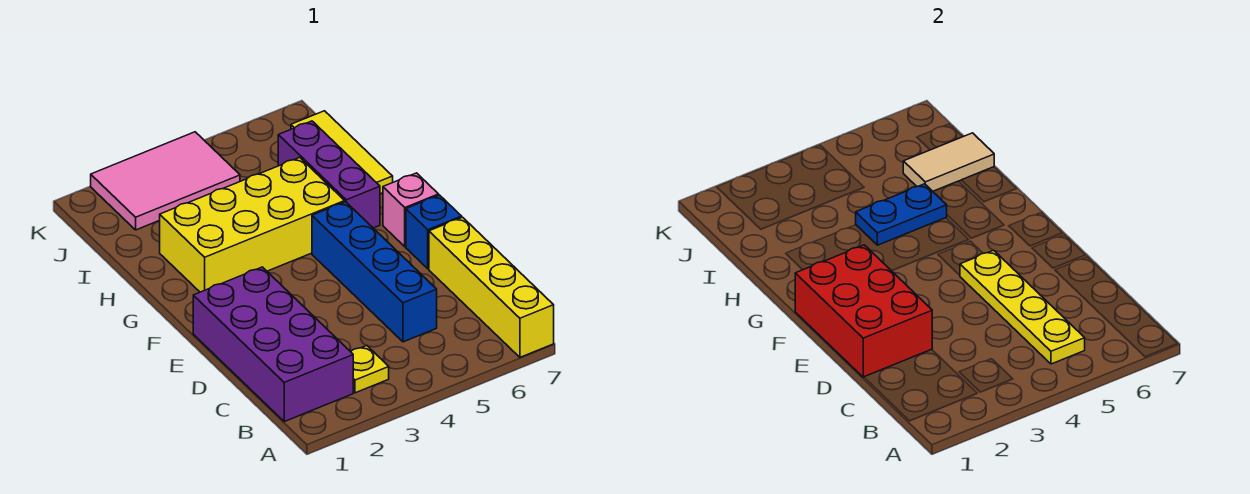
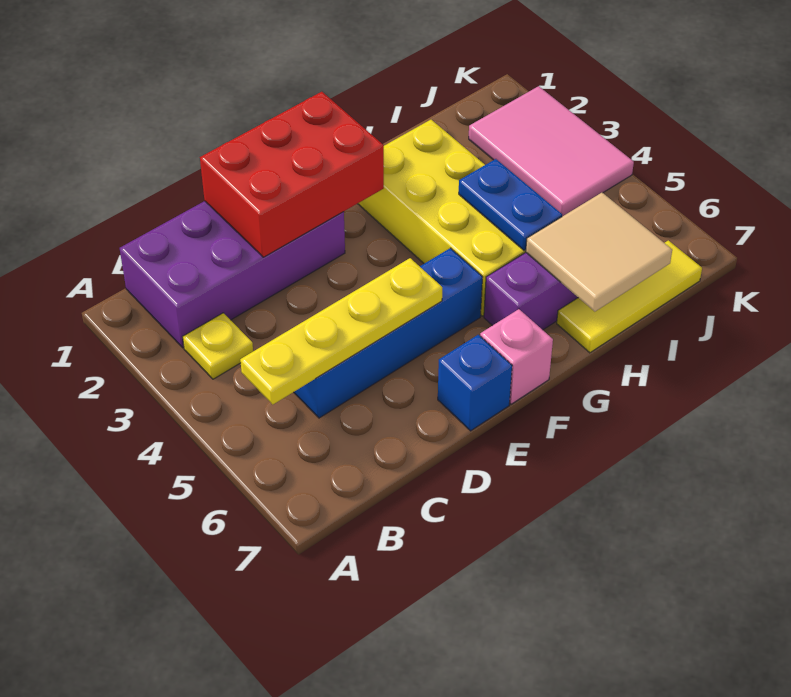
yellow 1x4 brick [429,217,554,357] -> none
tan 1x2 tile [903,133,994,191] -> tan 2x2 tile [526,193,672,312]

